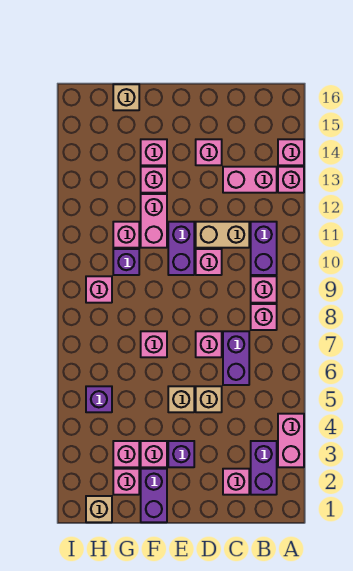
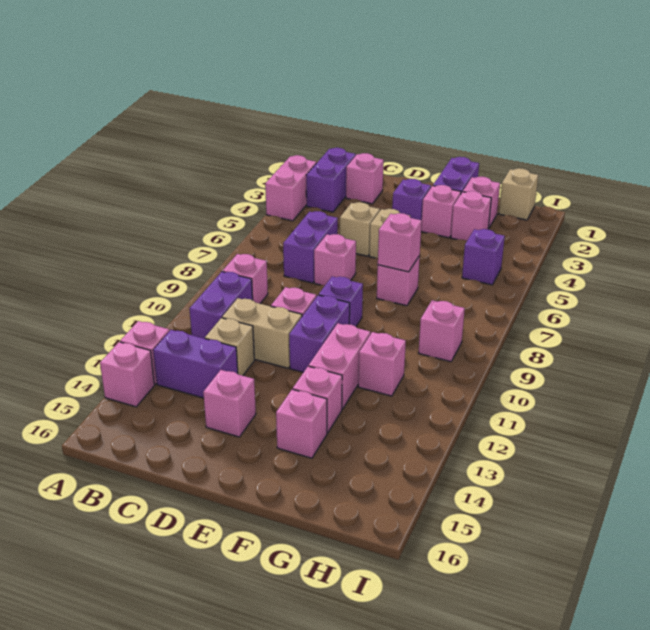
pink 1x1 brick [251,304,277,330] -> pink 1x1 brick moved to [378,213,422,272]
pink 1x2 brick [223,167,277,193] -> purple 1x2 brick [153,330,238,398]
purple 1x1 brick [113,249,139,275] -> purple 1x1 brick moved to [319,277,363,326]
tan 1x1 brick [113,84,139,110] -> tan 1x1 brick moved to [205,318,254,376]

